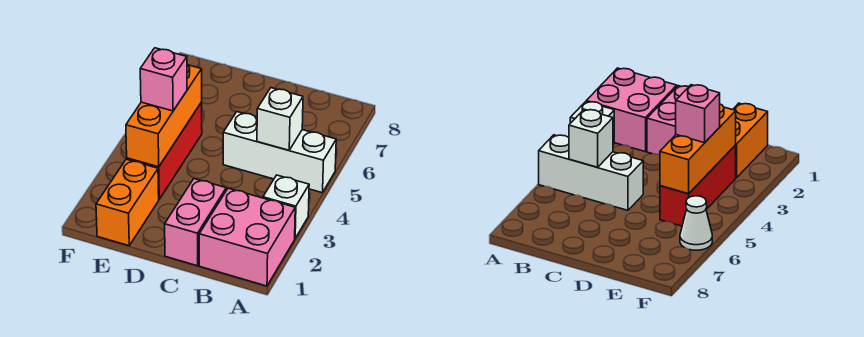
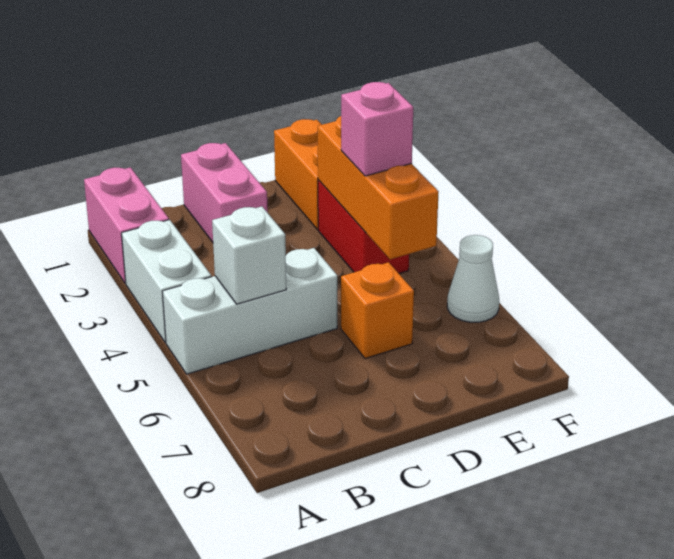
pink 2x2 brick [199,188,295,286] -> pink 1x2 brick [84,167,169,283]
white 1x1 brick [263,175,309,238] -> white 1x2 brick [122,220,211,343]
none -> orange 1x1 brick [341,262,414,359]
red 1x3 brick [127,102,202,199] -> red 1x2 brick [318,180,409,273]

